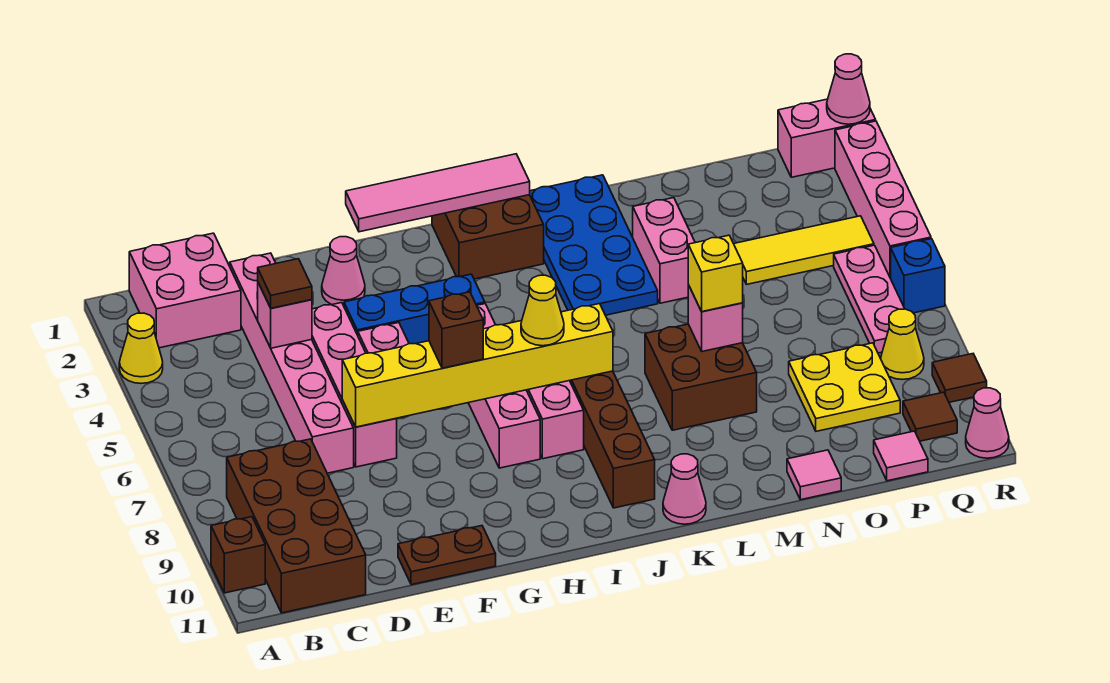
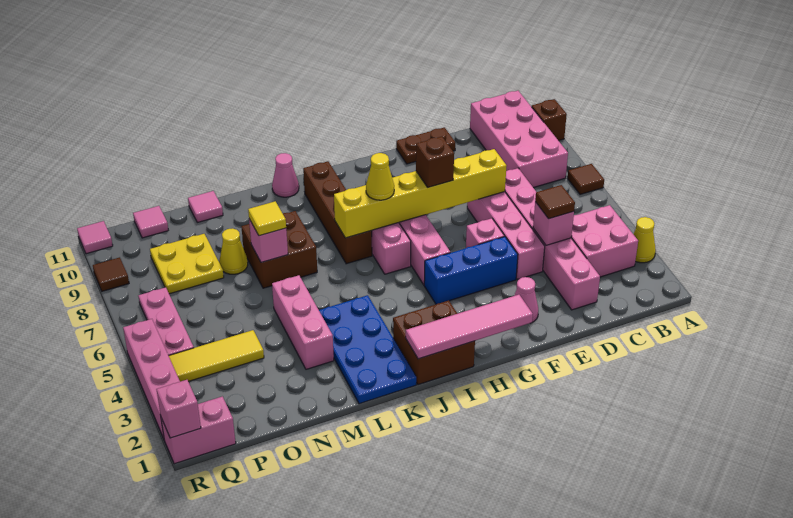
pink 2x2 brick [129,233,241,348] -> pink 2x2 brick moved to [571,205,638,277]
brown 2x4 brick [227,439,366,613] -> pink 2x4 brick [470,91,568,188]
pink 1x2 brick [633,198,695,303] -> pink 1x3 brick [272,275,334,369]
yellow 1x1 brick [688,235,743,312] -> yellow 1x1 tile [248,201,286,236]
yellow 1x1 cone [881,309,924,380] -> yellow 1x1 cone moved to [219,228,248,274]
brown 1x1 tile [903,392,957,441] -> brown 1x1 tile moved to [568,164,604,194]
pink 1x1 cone [827,54,870,124] -> pink 1x1 brick [156,380,201,438]
blue 1x1 brick [891,239,945,313] -> none
pink 1x1 cone [966,388,1009,458] -> pink 1x1 tile [77,221,113,254]

